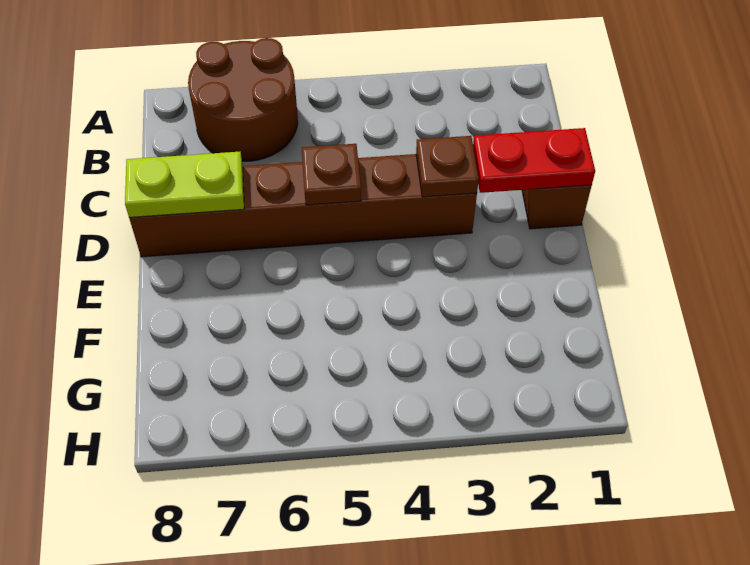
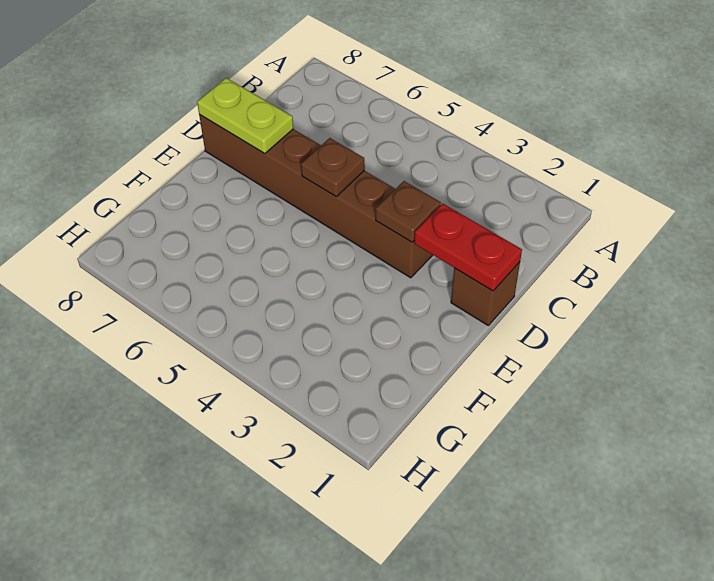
brown 2x2 round brick [188,38,298,161] -> none

